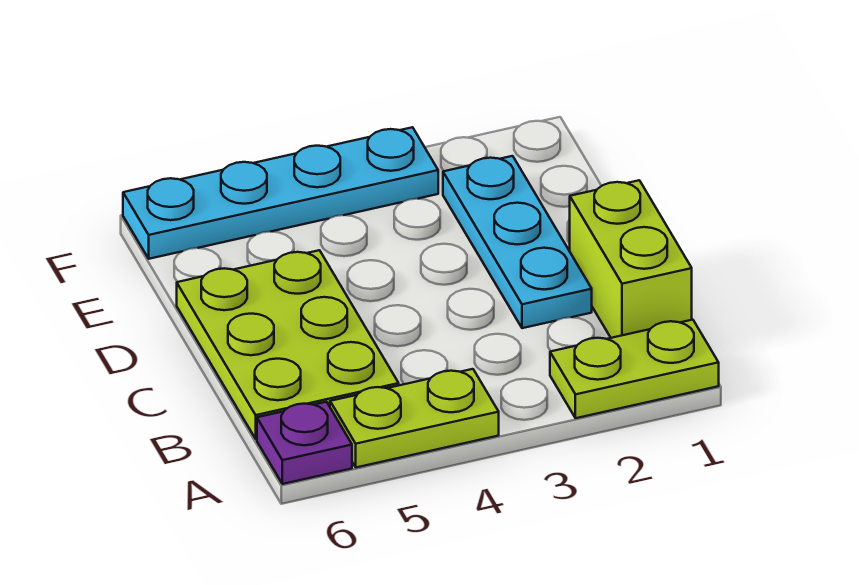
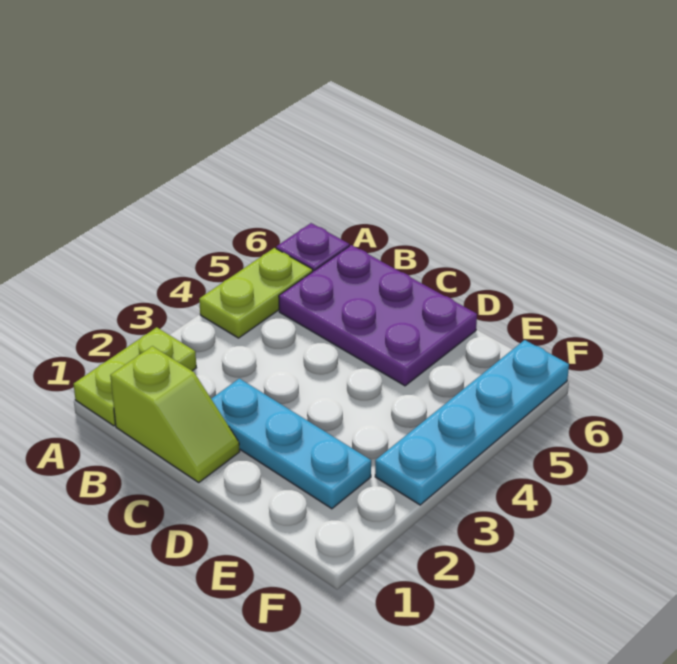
lime 1x2 brick [570,180,692,338] -> lime 1x2 slope [110,346,240,482]
lime 2x3 plate [177,250,399,439] -> purple 2x3 plate [279,245,477,386]

